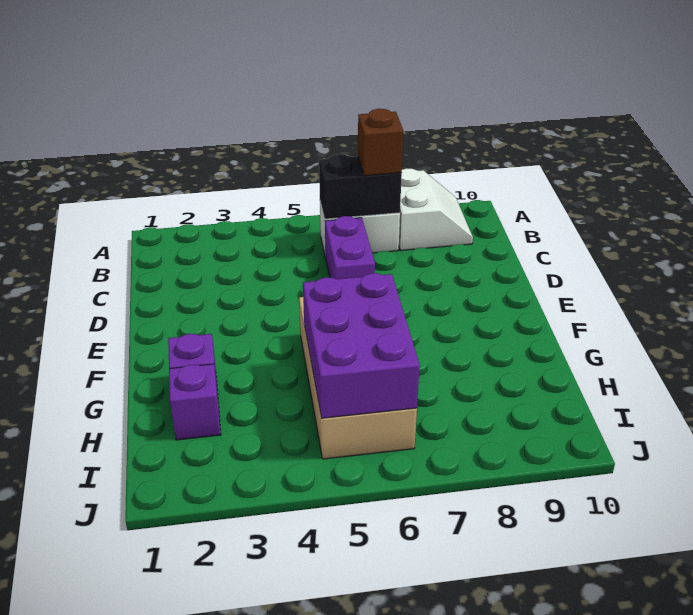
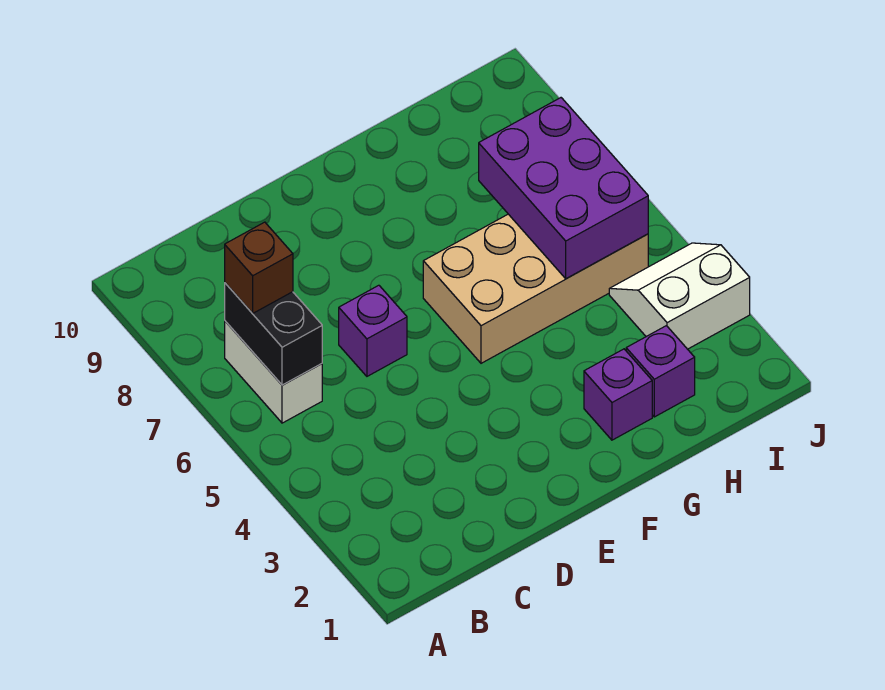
white 2x2 slope [399,169,473,250] -> white 2x2 slope moved to [609,243,750,349]
purple 1x2 brick [325,216,375,279] -> purple 1x1 brick [339,285,407,376]
purple 2x3 brick [303,273,420,418] -> purple 2x3 brick turned to [479,98,648,279]

